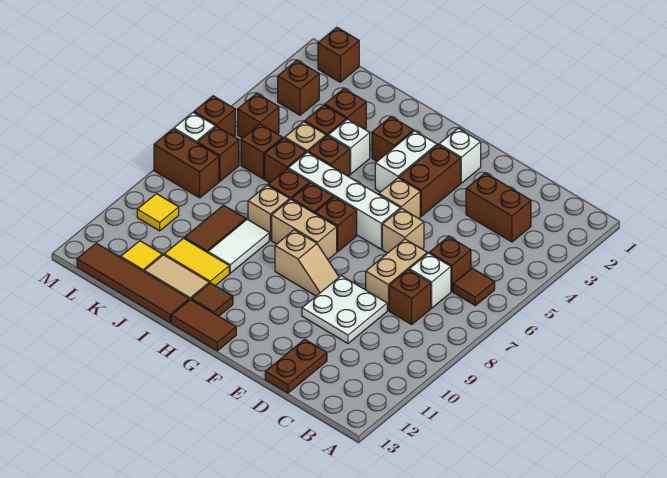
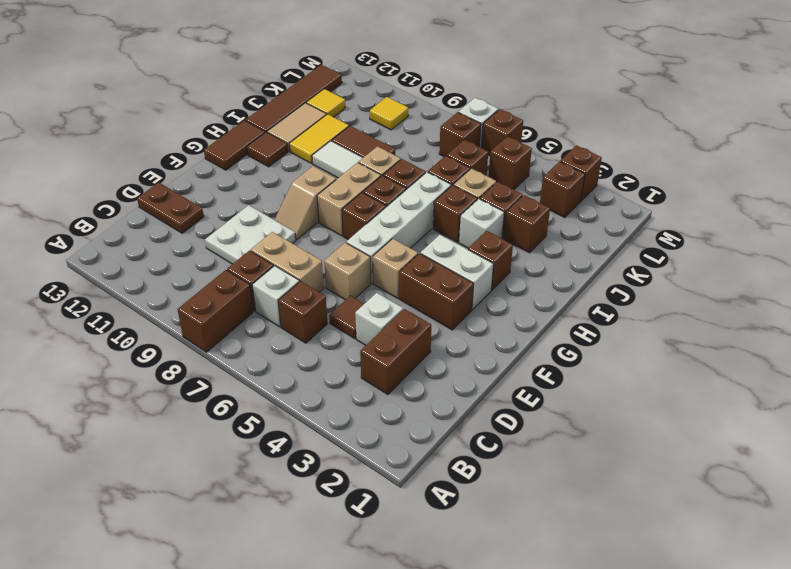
brown 1x1 tile [453,268,495,306] -> brown 1x1 tile moved to [329,296,364,339]
white 1x1 brick [439,128,481,183] -> white 1x1 brick moved to [355,293,403,345]
brown 1x1 brick [318,28,359,82] -> brown 1x1 brick moved to [560,145,602,201]
brown 1x2 brick [154,129,219,198] -> brown 1x2 brick moved to [177,270,253,352]

